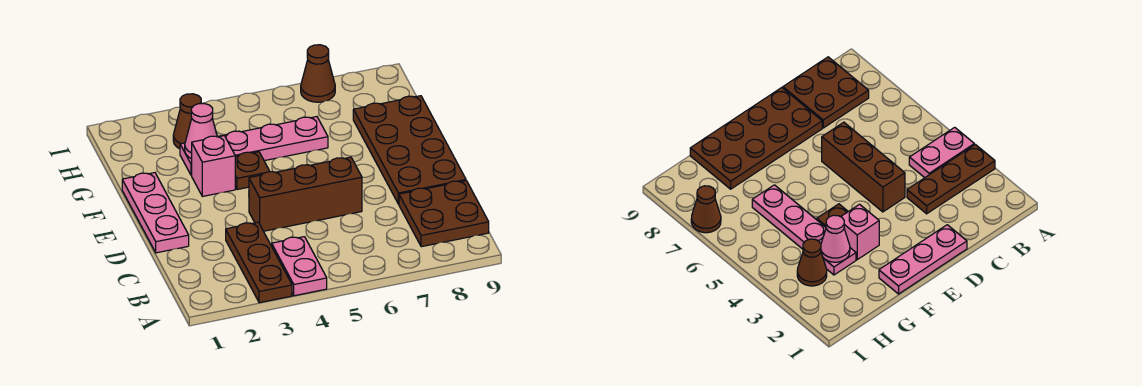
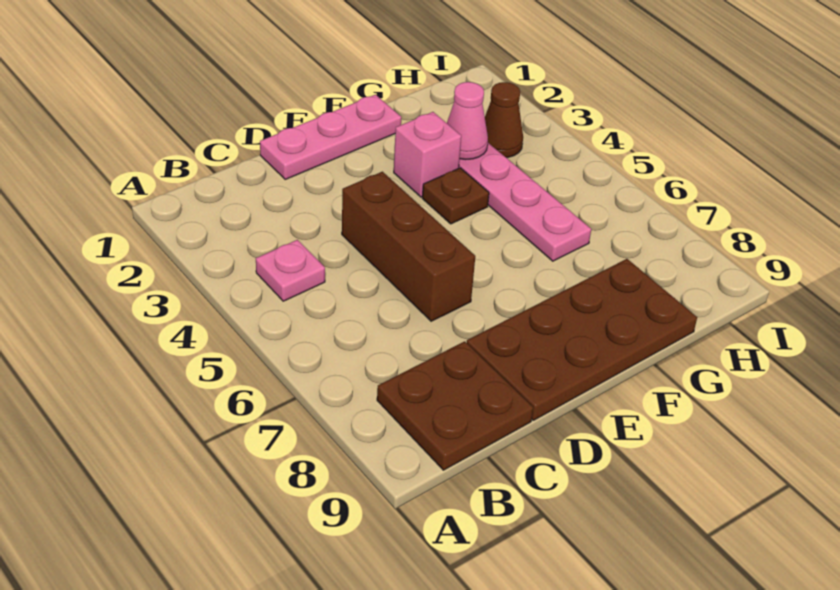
brown 1x3 plate [226,222,292,303] -> none
pink 1x2 plate [272,237,327,296] -> pink 1x1 plate [256,240,325,301]
brown 1x1 cone [301,45,335,102] -> none

